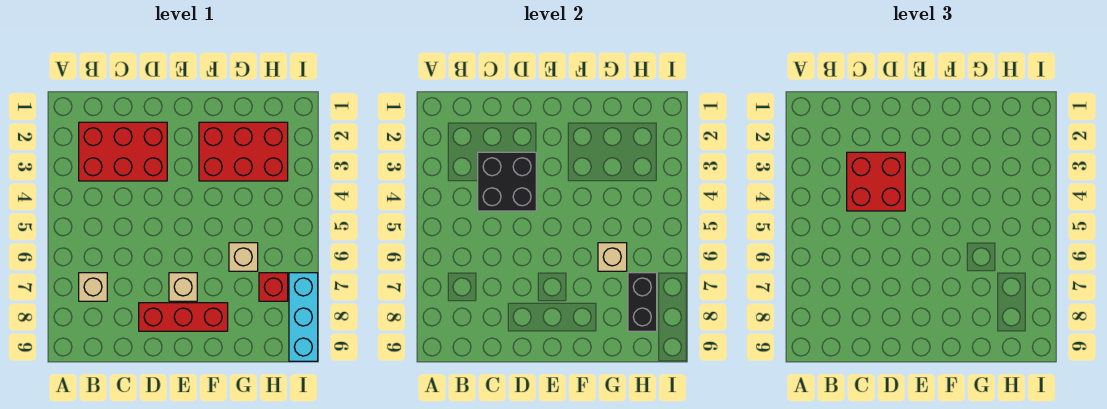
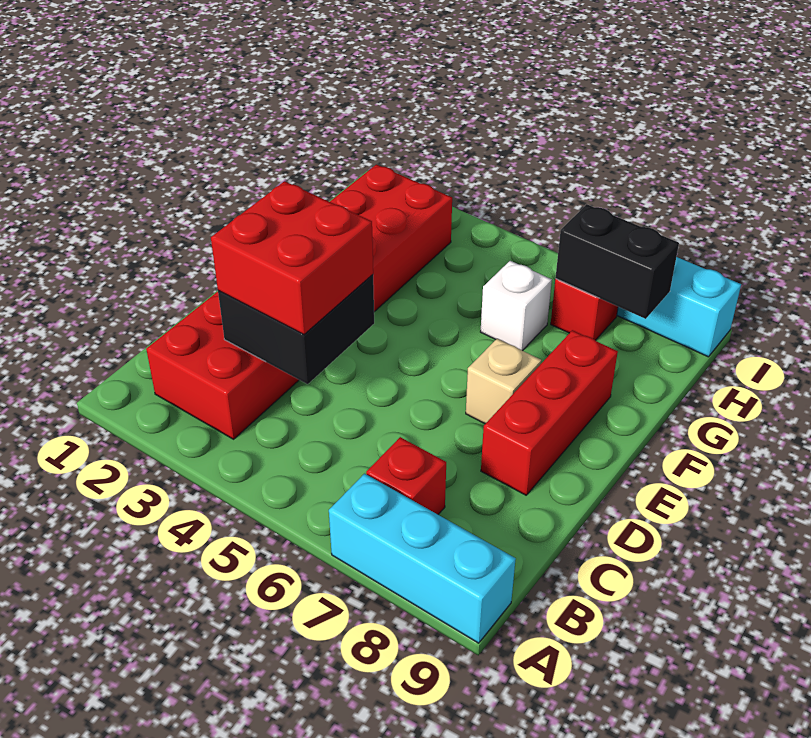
none -> cyan 1x3 brick [329,474,516,643]
tan 1x1 brick [79,273,107,301] -> red 1x1 brick [366,437,446,514]
tan 1x1 brick [229,243,258,271] -> white 1x1 brick [481,261,552,351]
tan 1x1 brick [598,243,627,271] -> none

